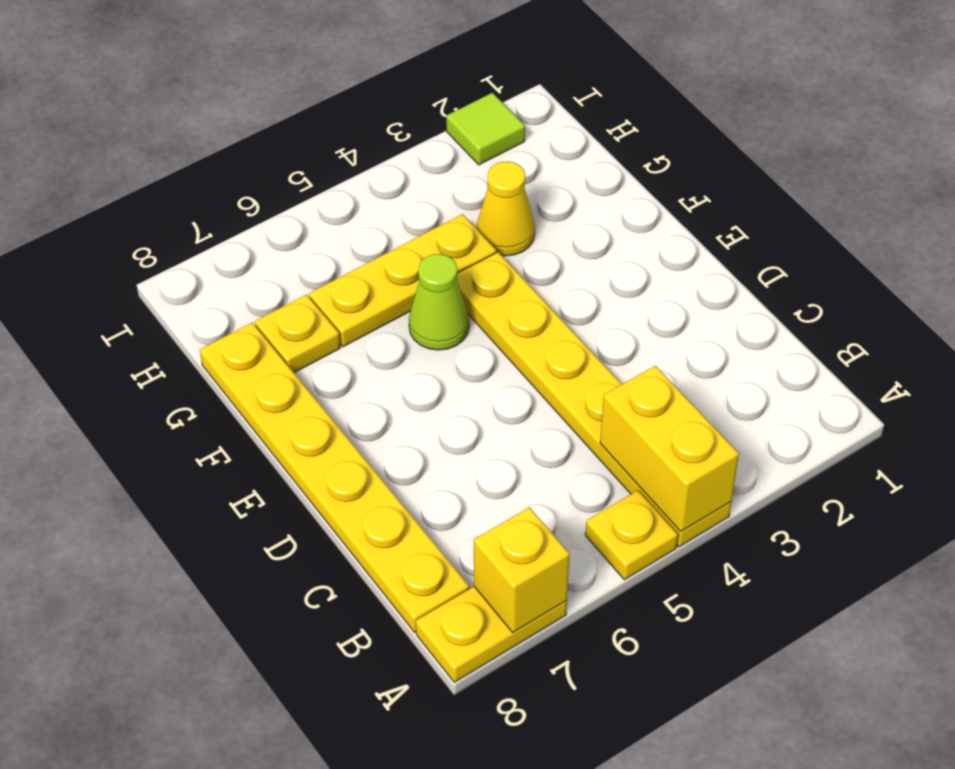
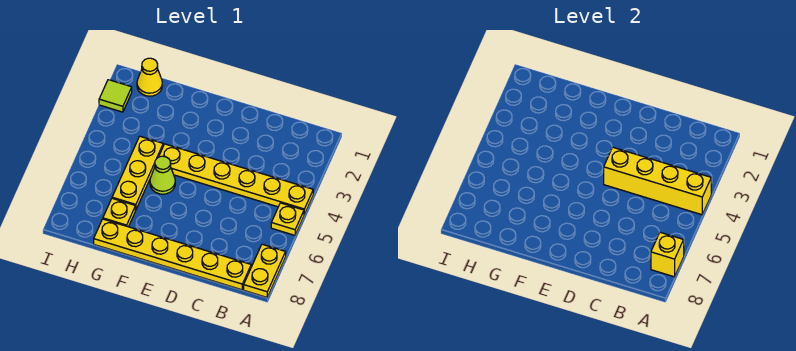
yellow 1x2 brick [600,366,739,531] -> yellow 1x4 brick [604,147,711,215]
yellow 1x1 cone [477,161,535,256] -> yellow 1x1 cone moved to [137,58,162,96]

